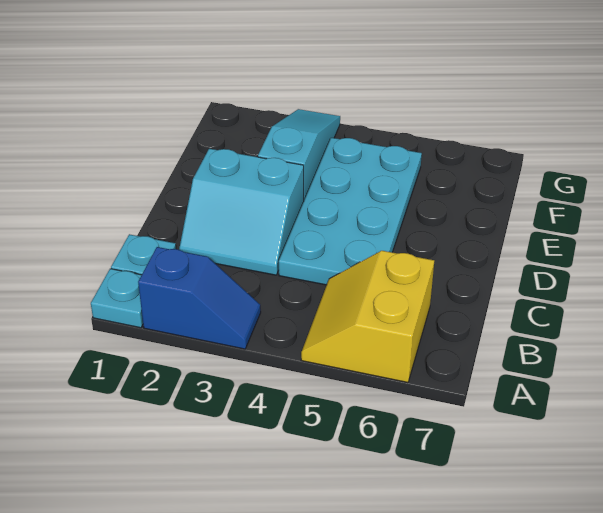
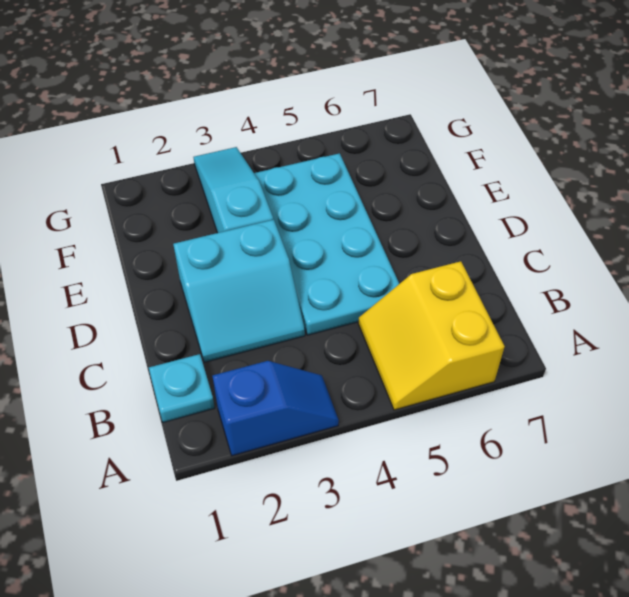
cyan 1x1 plate [91,269,143,328] -> none

